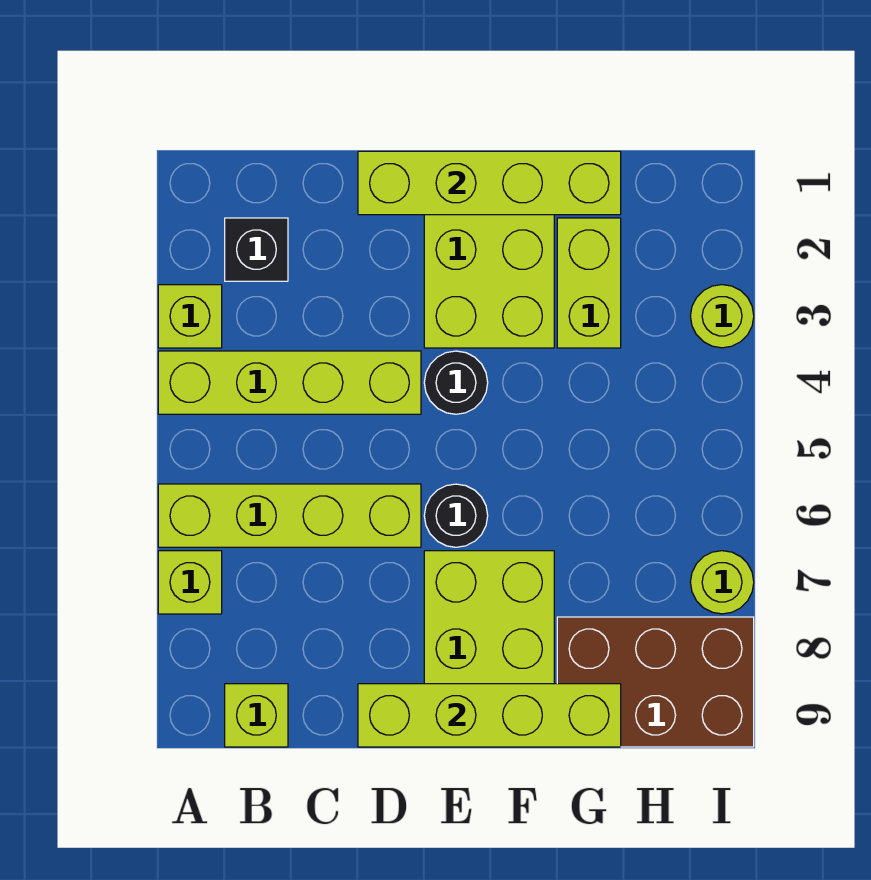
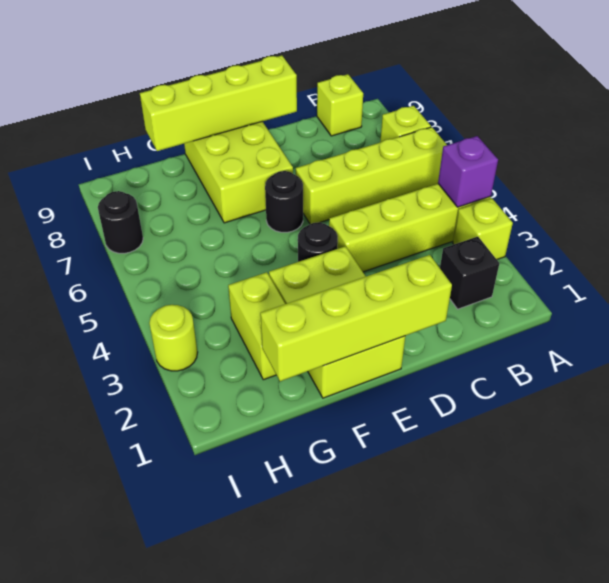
none -> purple 1x1 brick [438,136,498,207]
brown 2x3 brick [557,617,754,747] -> none
lime 1x1 round brick [690,551,754,614] -> black 1x1 round brick [98,191,143,253]

